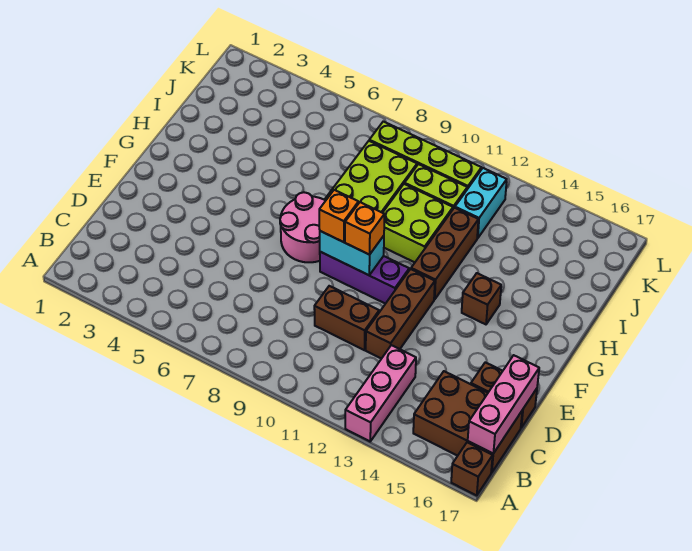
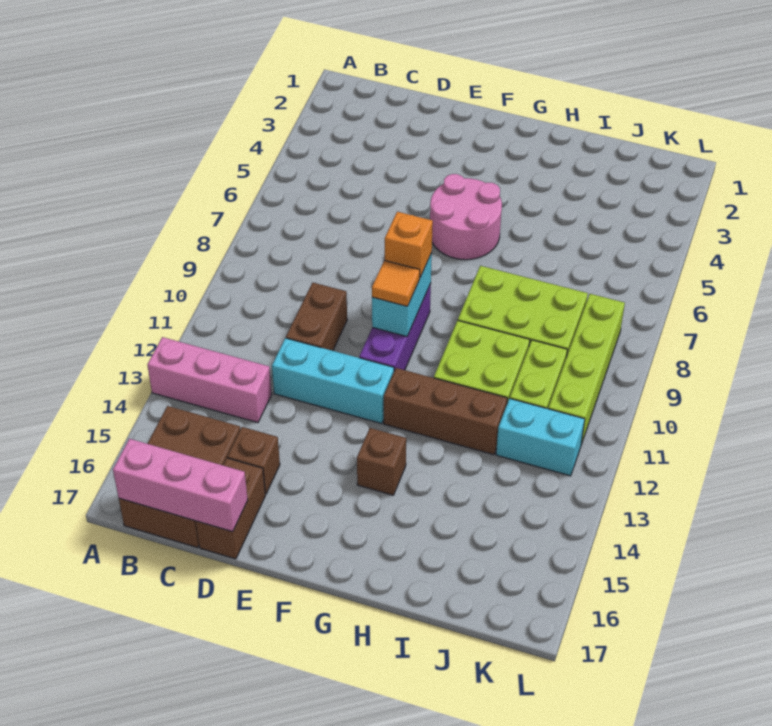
brown 1x1 brick [451,442,493,495] -> brown 1x1 brick moved to [227,427,280,494]
brown 1x3 brick [366,269,435,359] -> cyan 1x3 brick [272,338,394,424]
pink 2x2 round brick [280,192,325,262] -> pink 2x2 round brick moved to [430,174,502,260]
orange 1x1 brick [345,202,384,255] -> orange 1x1 tile [372,260,420,306]

